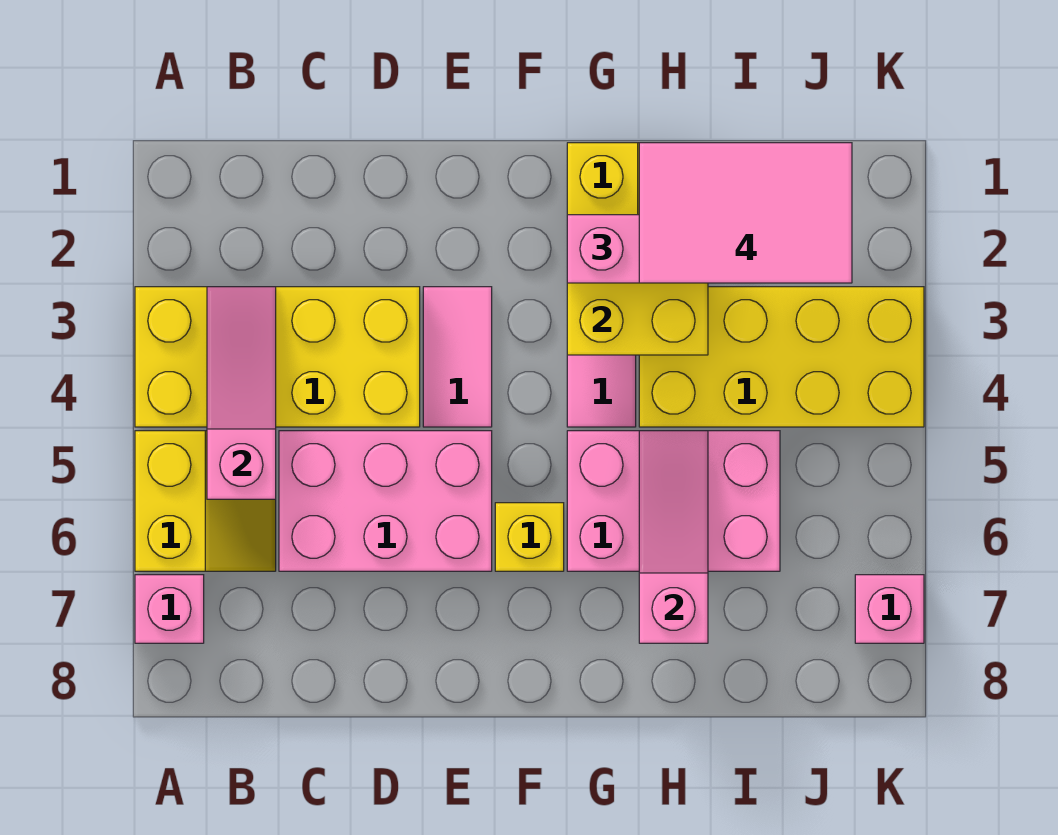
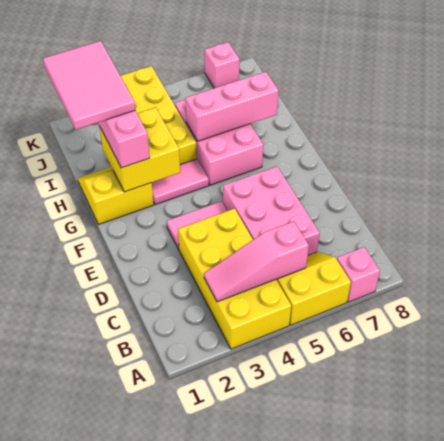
yellow 1x1 brick [495,503,564,571] -> none
pink 1x3 slope [639,431,708,643] -> pink 1x3 brick [185,72,279,141]

